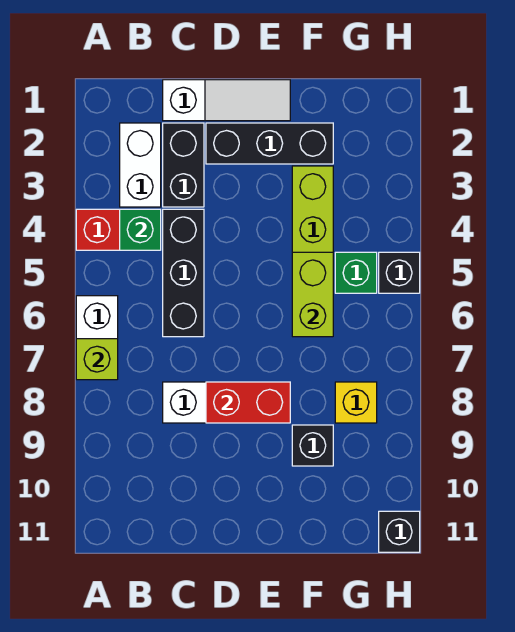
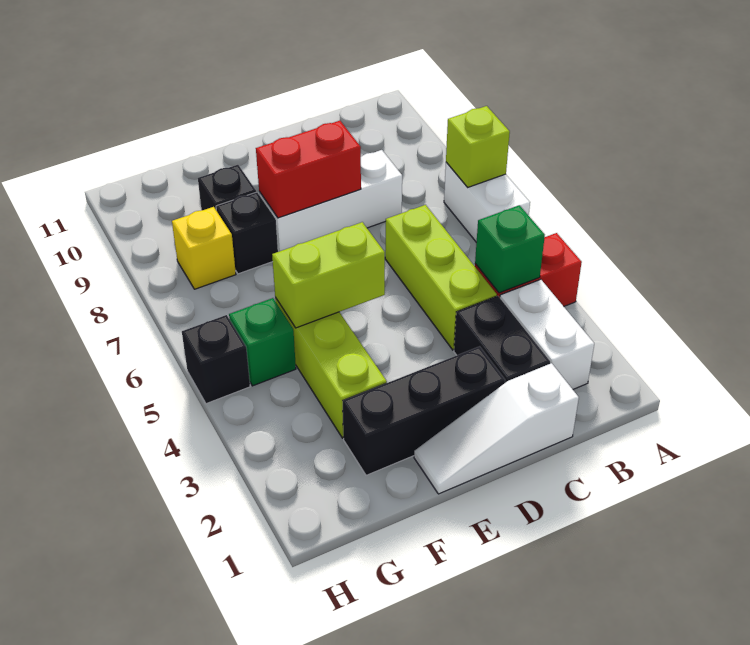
black 1x3 brick [163,209,204,337] -> lime 1x3 brick [385,205,497,350]
lime 1x2 brick [292,252,333,337] -> lime 1x2 brick turned to [272,222,385,328]
black 1x1 brick [379,511,420,552] -> black 1x1 brick moved to [216,192,278,274]

